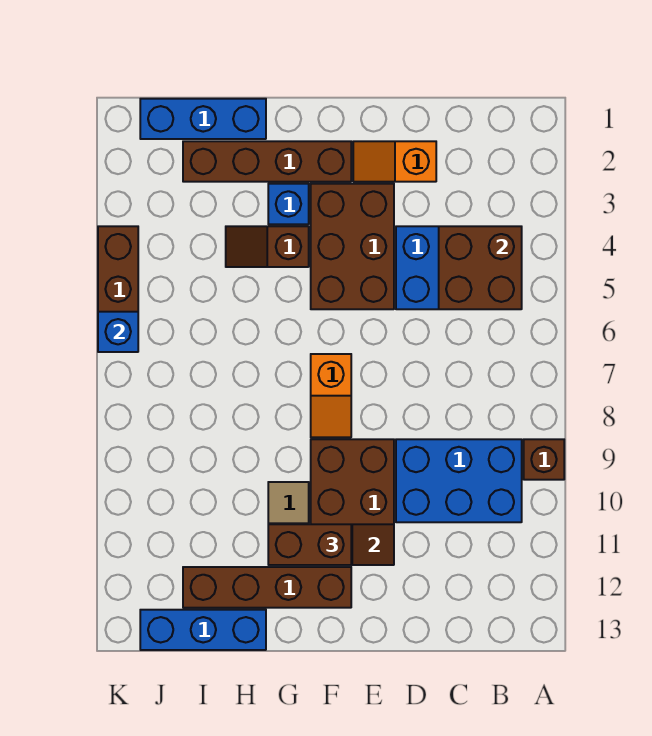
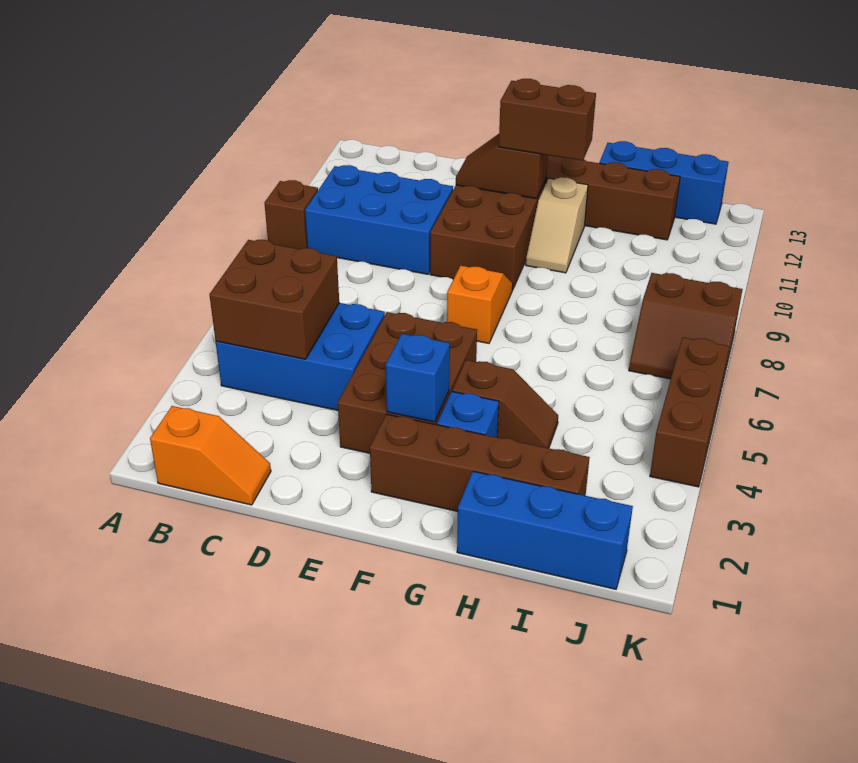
orange 1x2 slope [353,141,436,182] -> orange 1x2 slope moved to [150,406,271,505]
none -> brown 2x2 slope [629,273,743,385]
blue 1x1 brick [98,312,138,352] -> blue 1x1 brick moved to [386,334,450,422]

